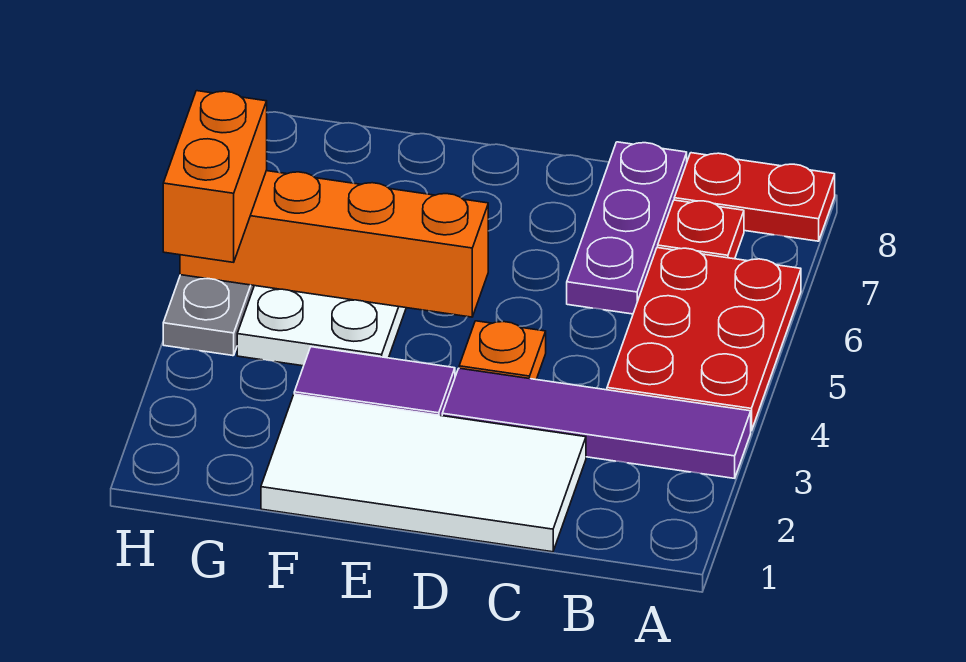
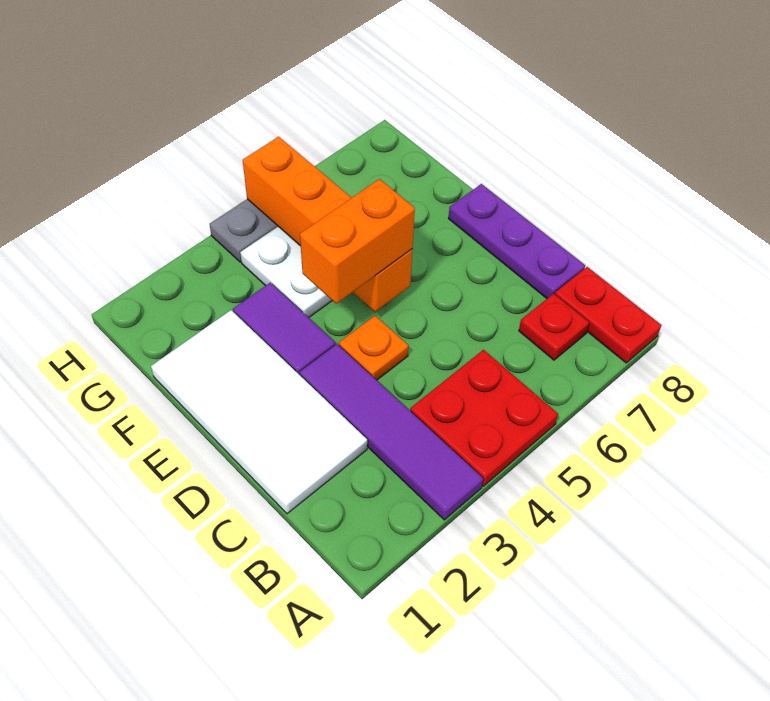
red 2x3 plate [607,248,801,431] -> red 2x2 plate [410,350,558,486]
purple 1x3 plate [567,142,687,314] -> purple 1x3 plate turned to [448,184,585,298]
orange 1x2 brick [163,91,267,262] -> orange 1x2 brick moved to [300,179,415,304]

